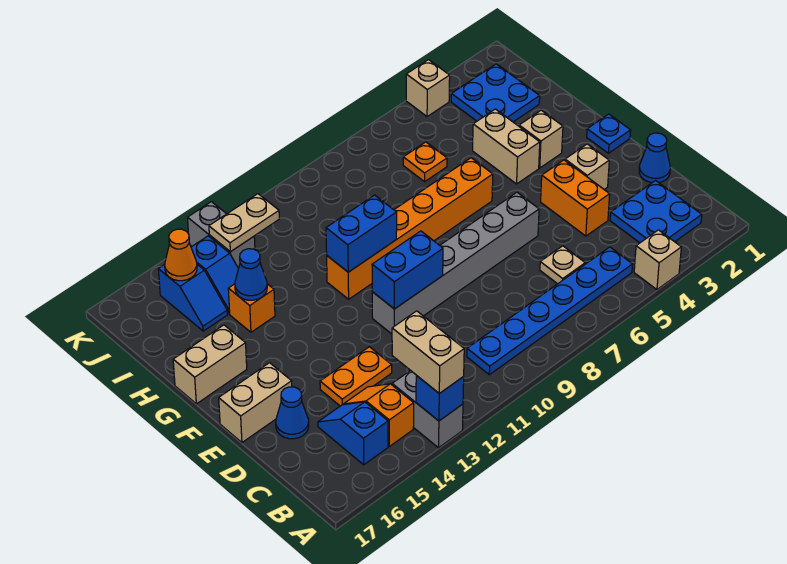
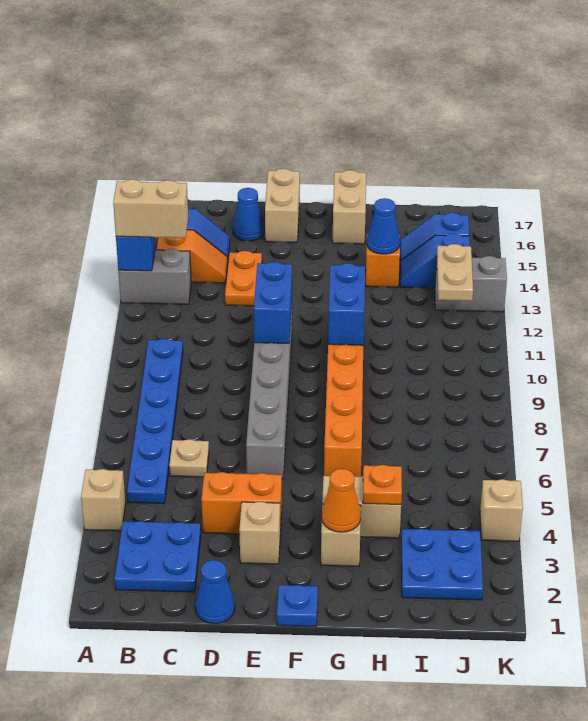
orange 1x1 plate [403,142,447,182] -> orange 1x1 plate moved to [363,465,402,504]
orange 1x1 cone [165,229,197,281] -> orange 1x1 cone moved to [322,469,361,532]

